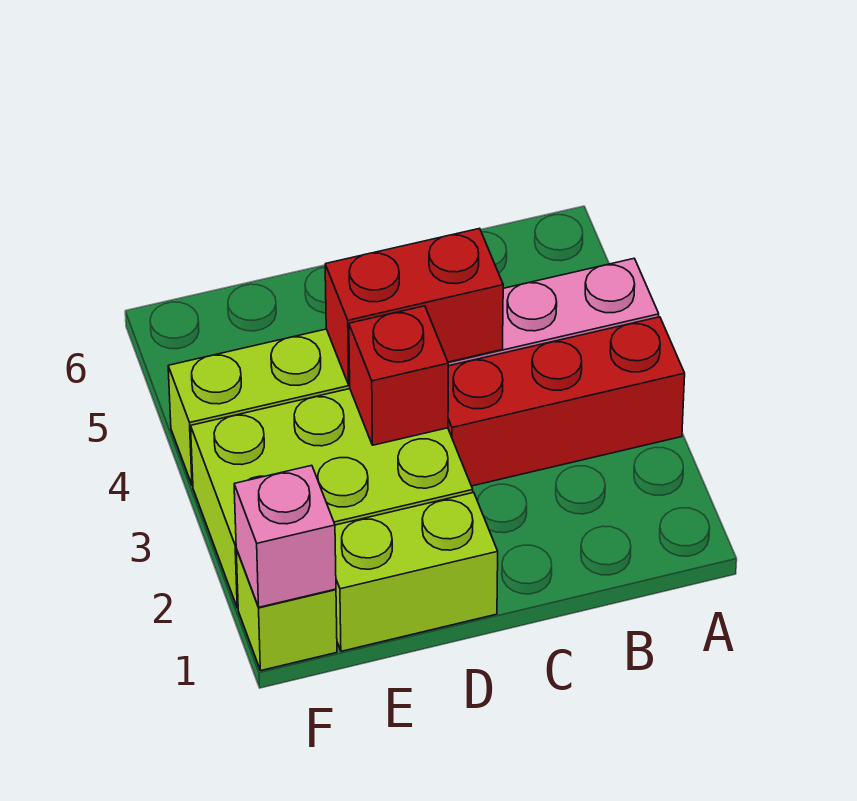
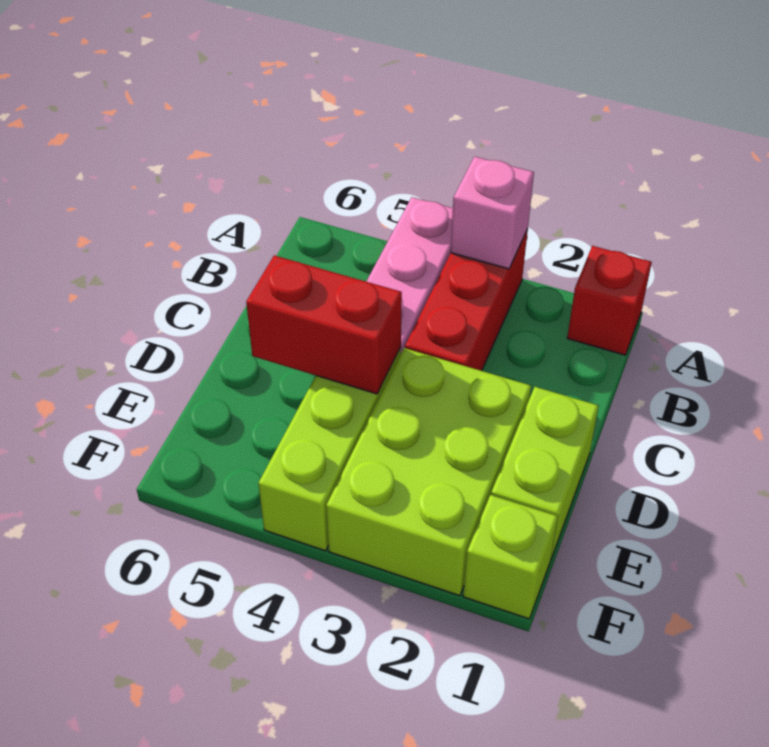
red 1x2 brick [325,228,503,385] -> red 1x2 brick turned to [246,255,402,394]
red 1x1 brick [349,306,448,445] -> red 1x1 brick moved to [567,246,652,355]
pink 1x1 brick [234,465,336,607] -> pink 1x1 brick moved to [451,157,534,269]

